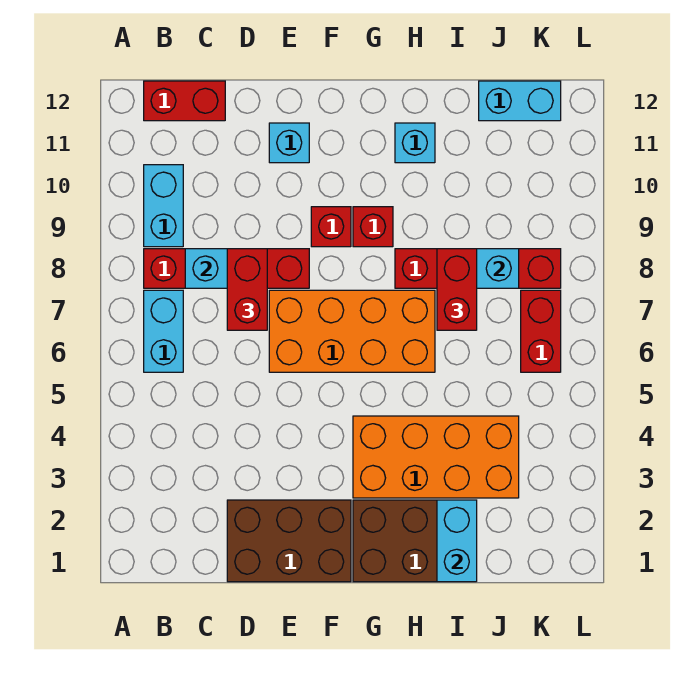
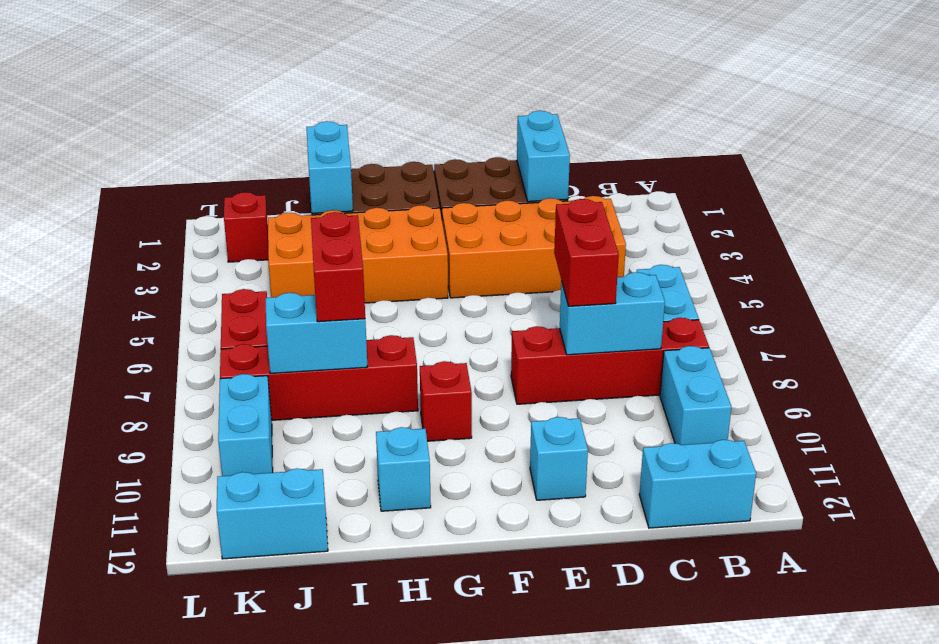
red 1x2 brick [144,81,225,121] -> cyan 1x2 brick [639,440,756,528]
none -> cyan 1x2 brick [517,111,570,202]
orange 2x4 brick [269,290,435,372] -> orange 2x4 brick moved to [442,196,626,298]
red 1x1 brick [311,207,351,247] -> red 1x1 brick moved to [224,192,268,262]
none -> cyan 1x2 brick [218,374,273,476]

